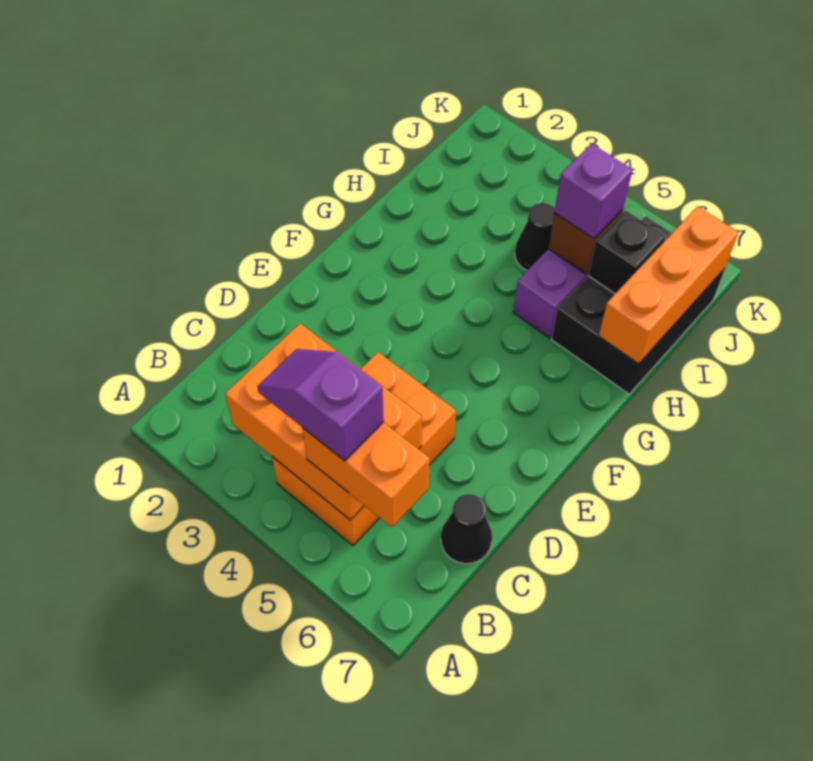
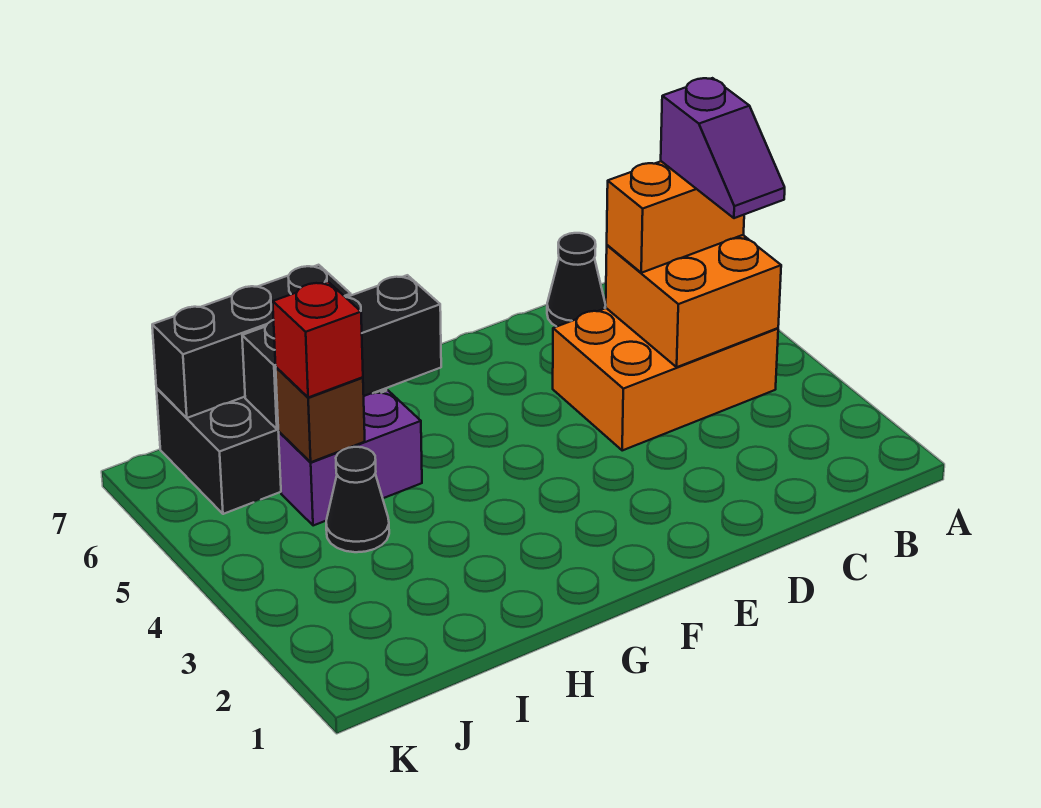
orange 2x3 brick [225,324,422,520] -> orange 2x2 brick [606,235,781,367]
orange 1x2 brick [302,422,430,527] -> orange 1x2 brick turned to [607,161,744,273]
orange 1x3 brick [599,206,739,364] -> black 1x3 brick [152,265,351,418]
purple 1x1 brick [554,144,633,239] -> red 1x1 brick [273,281,363,398]
black 1x1 brick [588,210,666,294] -> black 1x3 brick [242,275,441,429]

